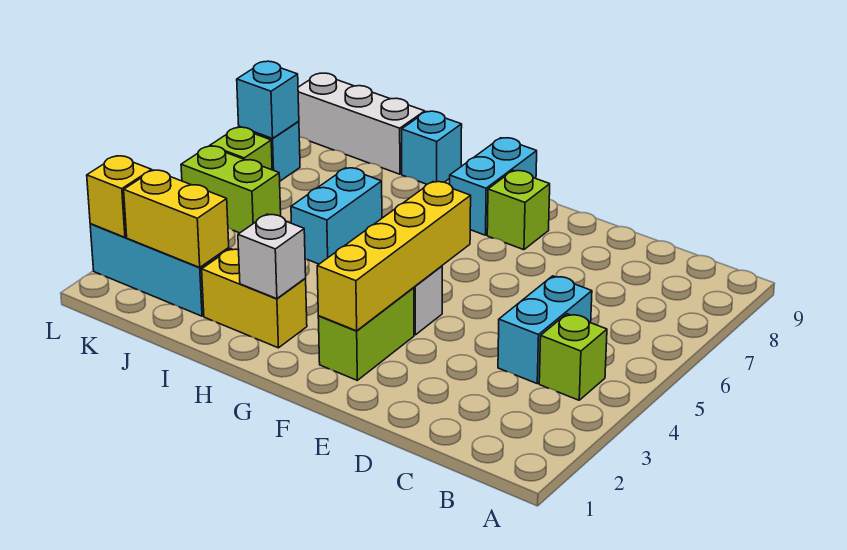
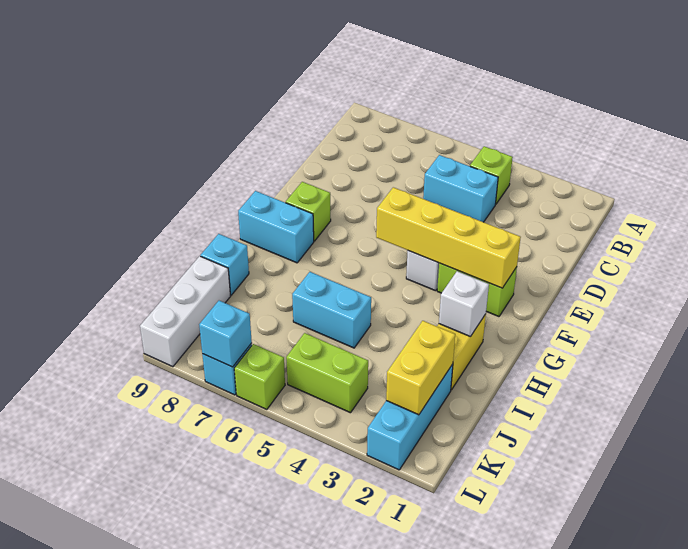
lime 1x2 brick [181,146,281,233] -> lime 1x2 brick turned to [286,333,368,413]
yellow 1x1 brick [87,156,152,237] -> none

